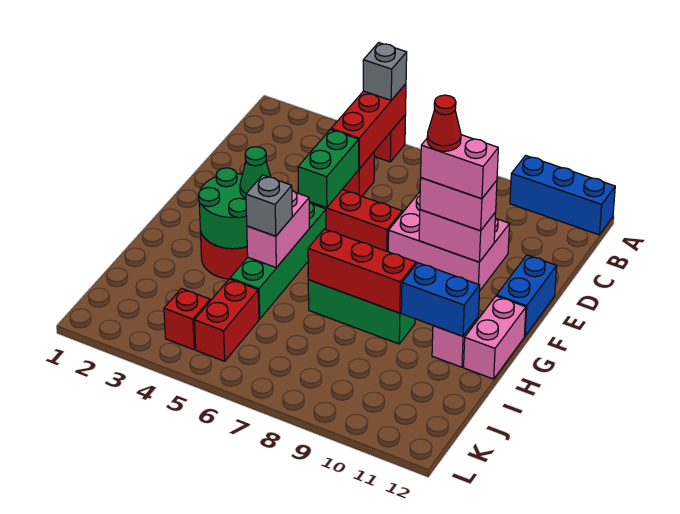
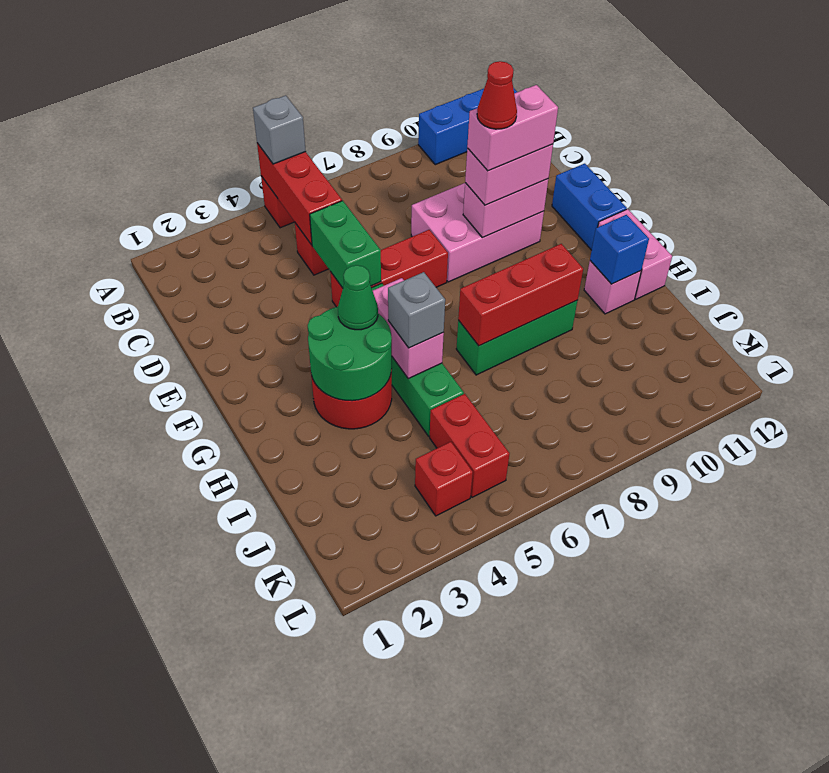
blue 1x2 brick [401,263,480,336] -> blue 1x1 brick [590,215,649,284]

